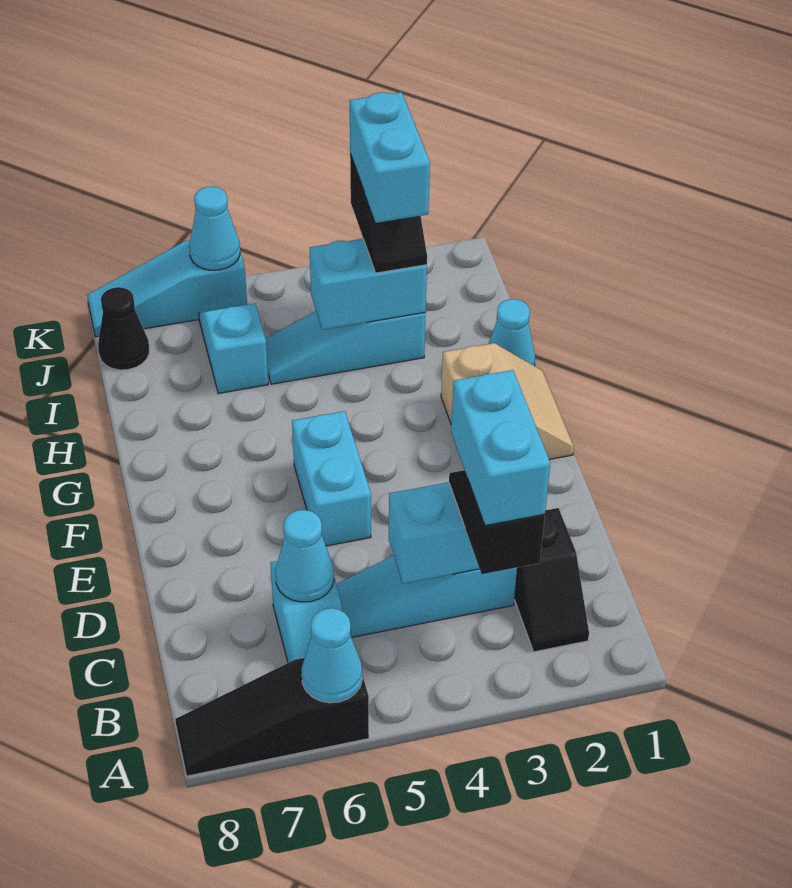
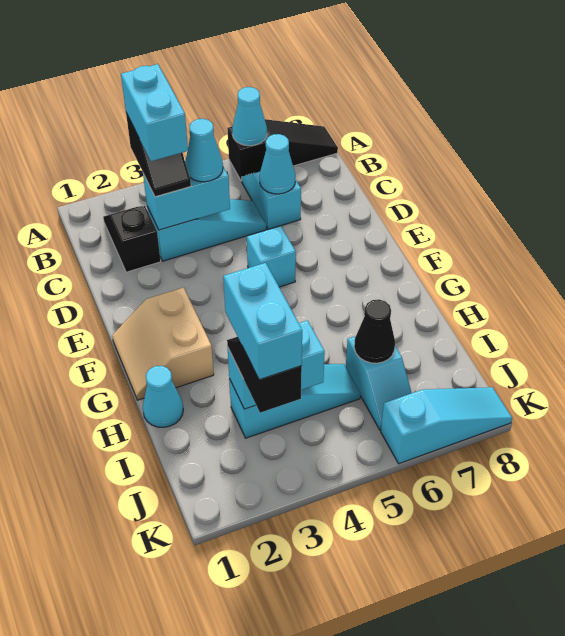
cyan 1x2 brick [292,411,371,546] -> cyan 1x1 brick [247,226,296,287]
black 1x1 cone [98,287,149,370] -> black 1x1 cone moved to [354,299,395,363]
cyan 1x1 cone [189,186,240,270] -> cyan 1x1 cone moved to [185,119,223,182]

